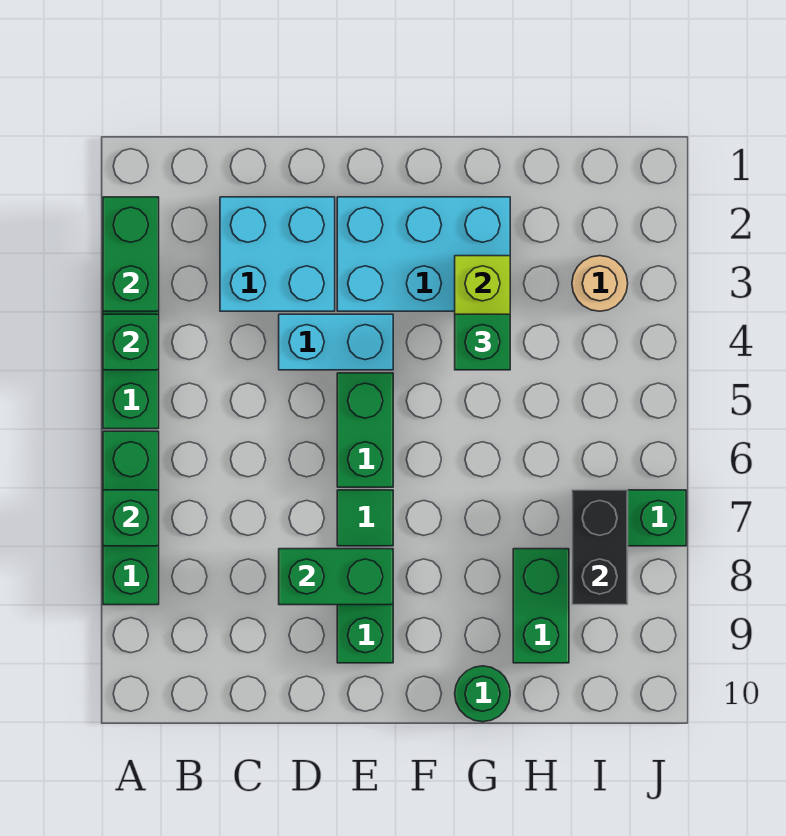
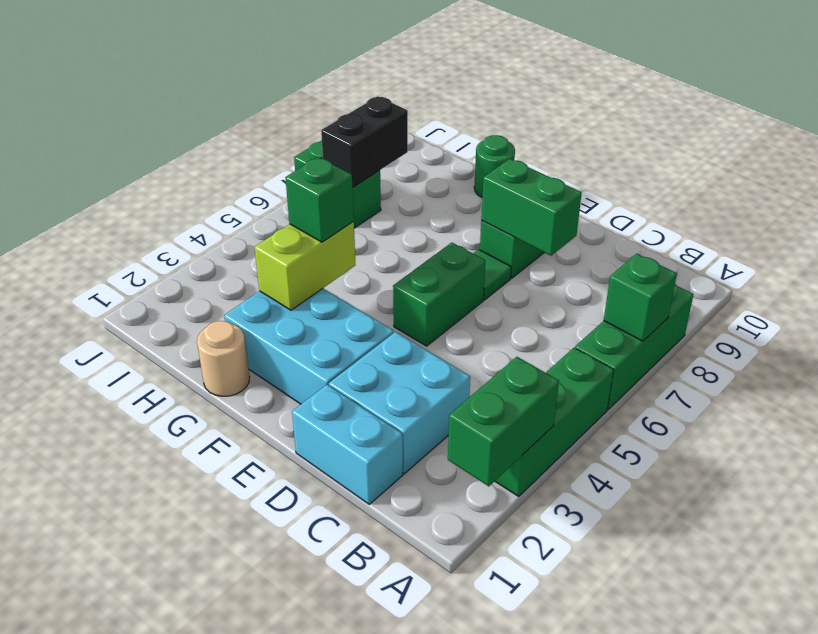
green 1x1 brick [103,314,159,370] -> none
cyan 1x2 brick [279,314,393,370] -> cyan 1x2 brick moved to [292,385,403,504]
green 1x2 brick [513,549,569,663] -> none
tan 1x1 round brick [572,256,628,311] -> tan 1x1 round brick moved to [197,321,250,396]

